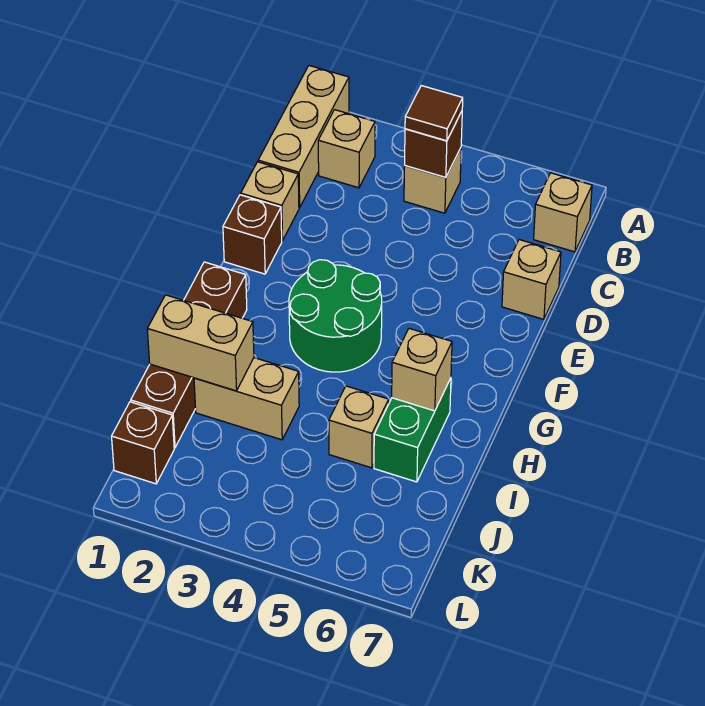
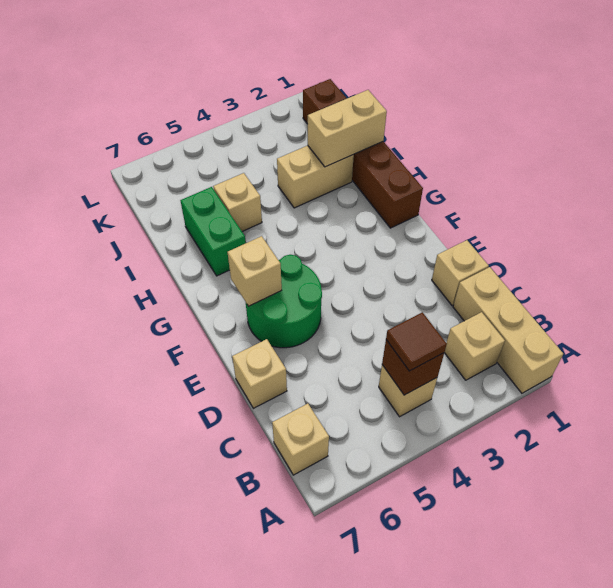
brown 1x1 brick [223,195,282,274] -> none
green 2x2 round brick [289,260,382,372] -> green 2x2 round brick moved to [246,255,322,348]
tan 1x1 brick [392,329,452,411] -> tan 1x1 brick moved to [227,236,282,306]

